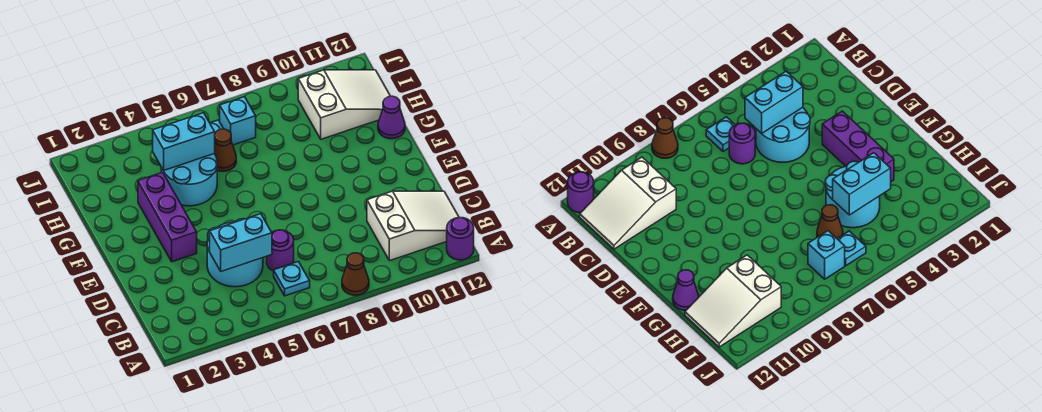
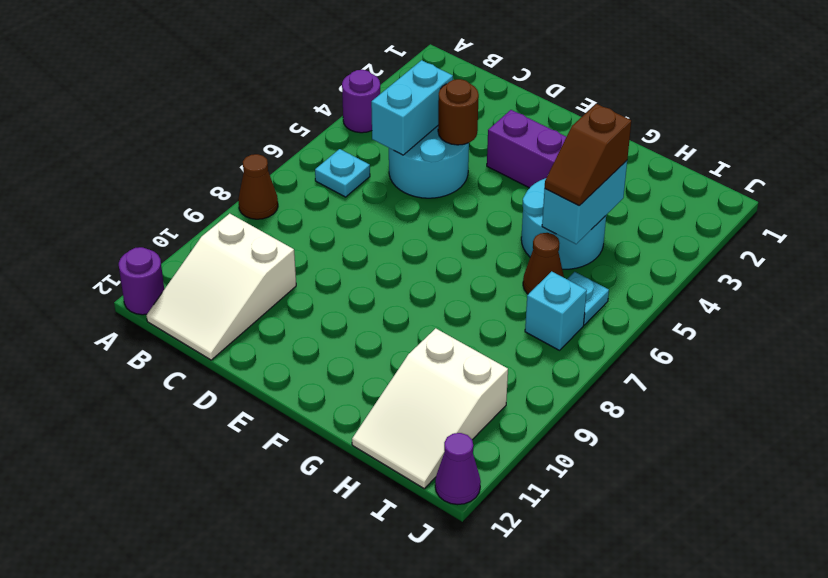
purple 1x1 round brick [267,230,294,271] -> purple 1x1 round brick moved to [342,70,380,133]
none -> brown 1x1 round brick [438,79,479,145]
purple 1x1 cone [378,96,405,139] -> purple 1x1 cone moved to [435,433,481,505]
none -> brown 1x2 slope [545,104,631,206]

